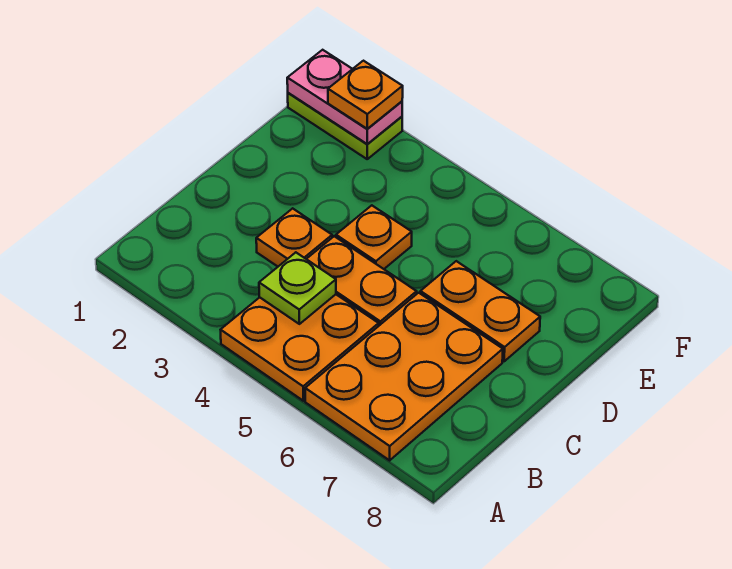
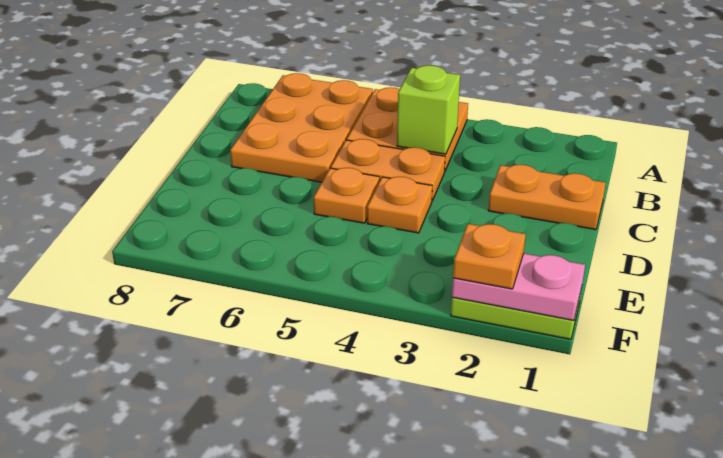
lime 1x1 plate [259,252,336,324] -> lime 1x1 brick [397,65,460,154]
orange 1x1 plate [256,208,332,266] -> orange 1x1 plate moved to [314,168,379,223]
orange 1x2 plate [420,261,540,361] -> orange 1x2 plate moved to [488,165,606,230]

